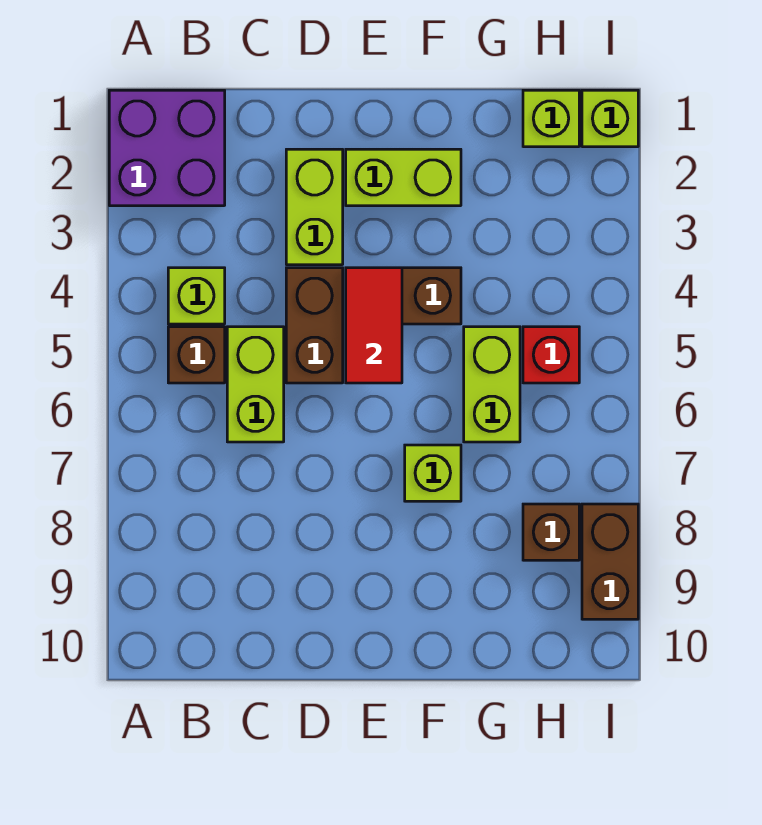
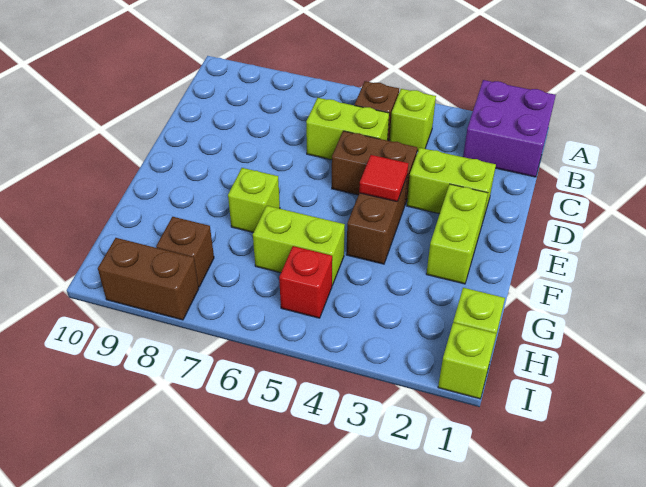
red 1x2 tile [346,268,402,383] -> red 1x1 tile [359,155,408,202]

